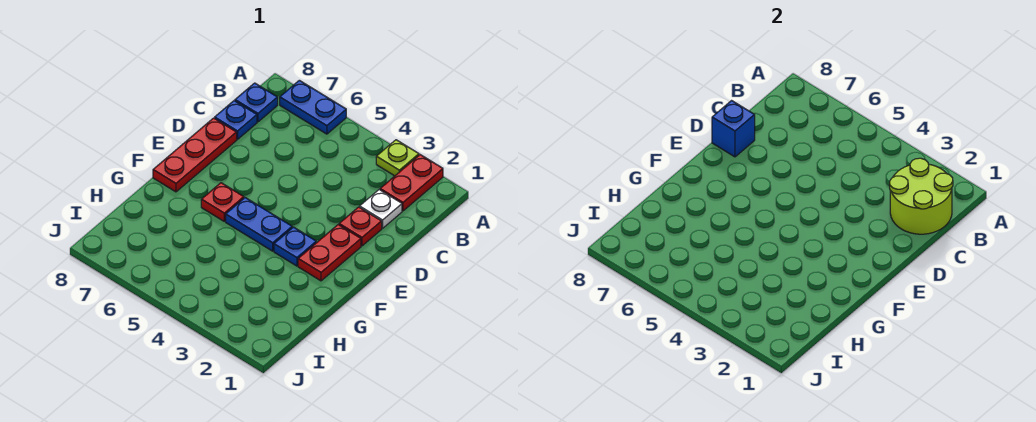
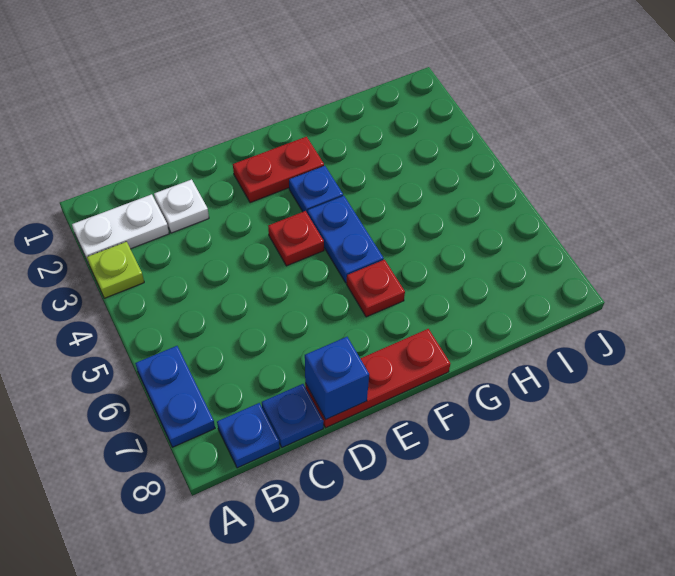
red 1x2 plate [380,155,443,211] -> white 1x2 plate [72,194,169,264]
lime 2x2 round brick [890,158,953,234] -> none
red 1x1 plate [339,207,382,246] -> red 1x1 plate moved to [268,211,324,266]

